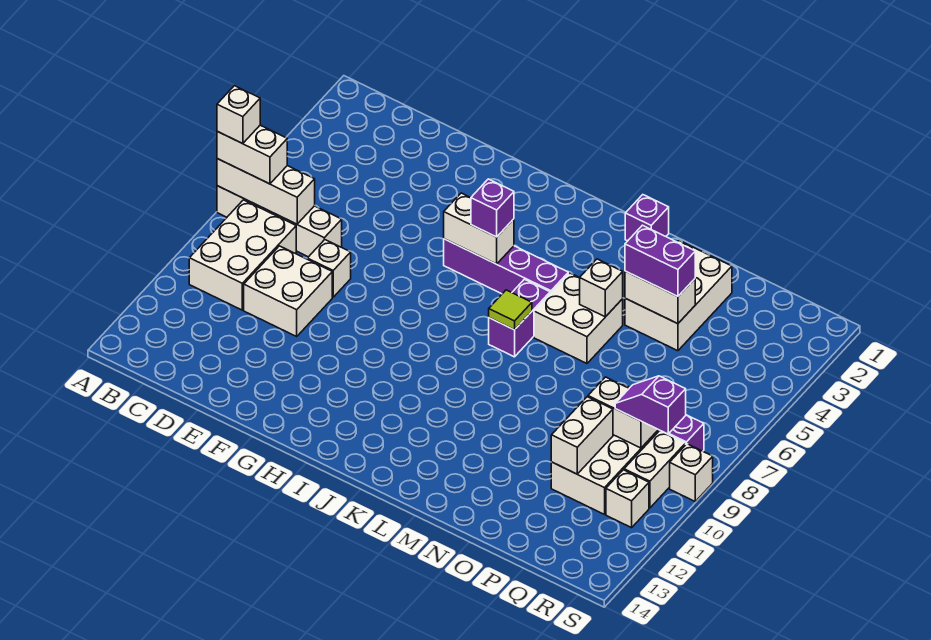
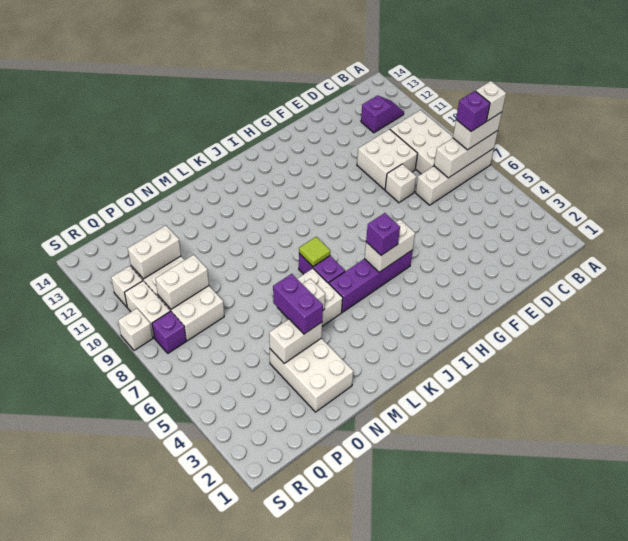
purple 1x1 brick [625,195,669,241] -> purple 1x1 brick moved to [456,91,490,131]
purple 1x2 brick [625,225,695,296] -> purple 1x2 brick turned to [273,274,323,334]
white 1x2 brick [551,397,613,474] -> white 1x2 brick turned to [128,225,181,279]
purple 1x2 slope [615,376,686,434] -> purple 1x2 slope moved to [361,96,404,133]

